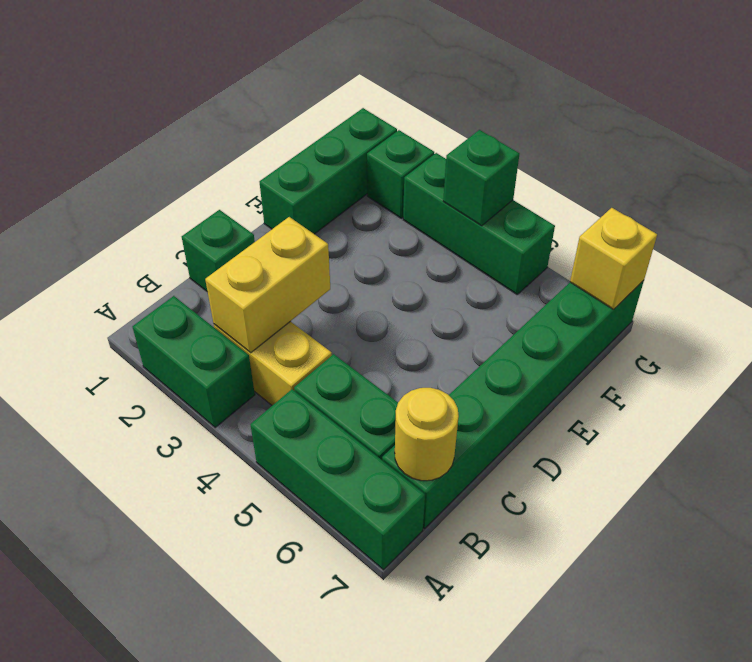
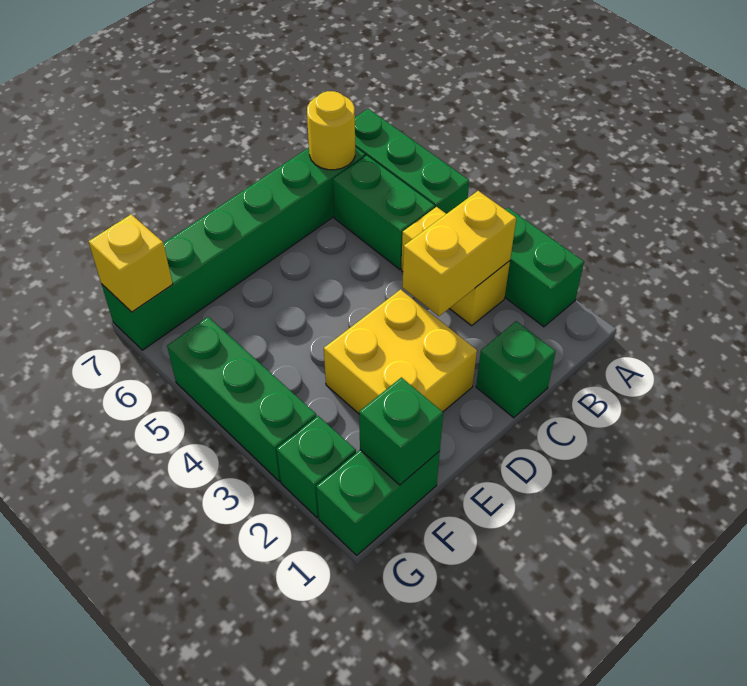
none -> yellow 2x2 brick [324,290,477,414]
green 1x3 brick [260,108,397,234] -> green 1x2 brick [316,450,440,555]
green 1x1 brick [443,130,519,226] -> green 1x1 brick moved to [359,377,443,485]

